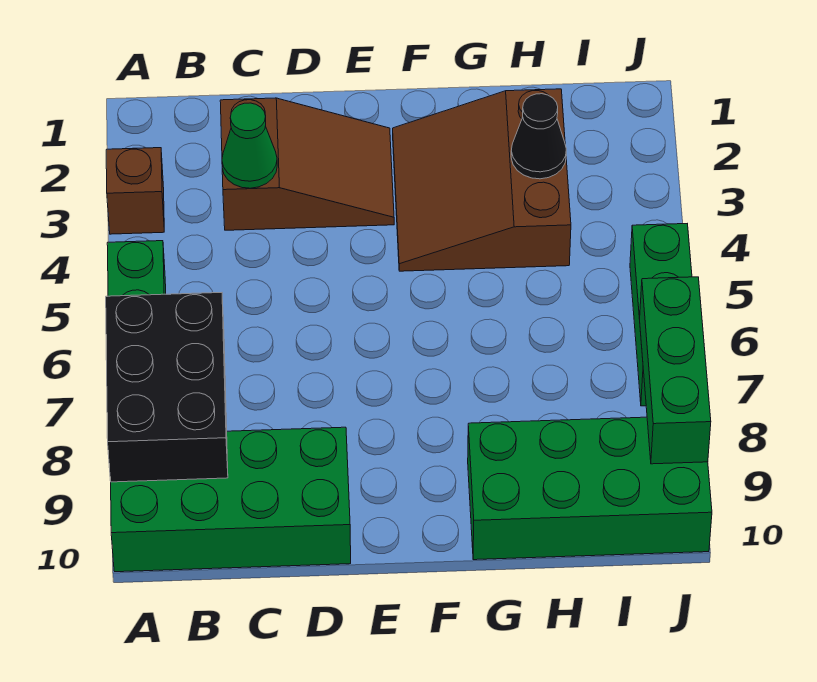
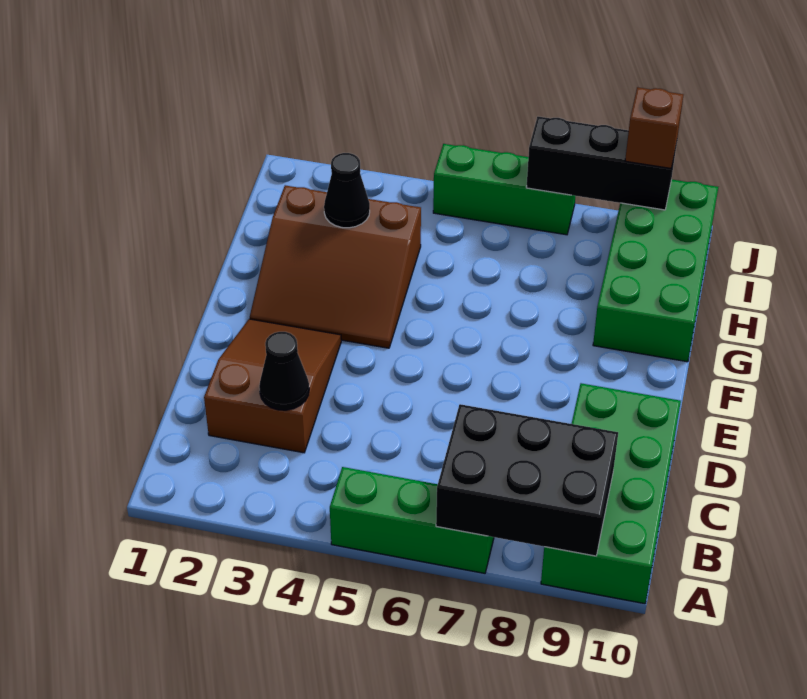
brown 1x1 brick [106,148,164,234] -> brown 1x1 brick moved to [625,87,683,168]
green 1x1 cone [222,103,277,188] -> black 1x1 cone [259,332,309,410]
green 1x3 brick [640,277,711,464] -> black 1x3 brick [526,117,677,210]

